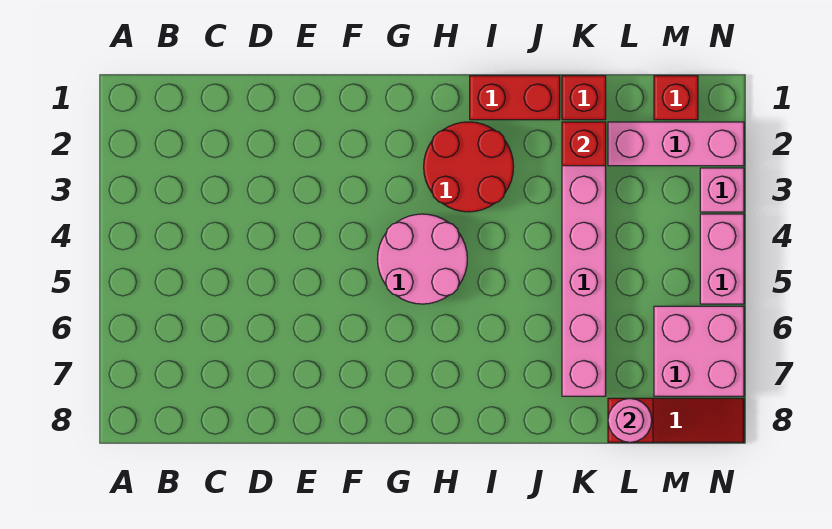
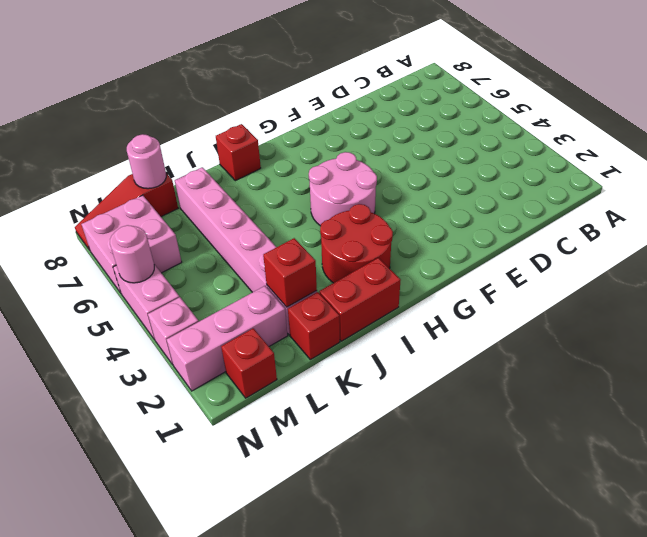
none -> red 1x1 brick [216,124,261,181]
none -> pink 1x1 round brick [110,225,154,283]

